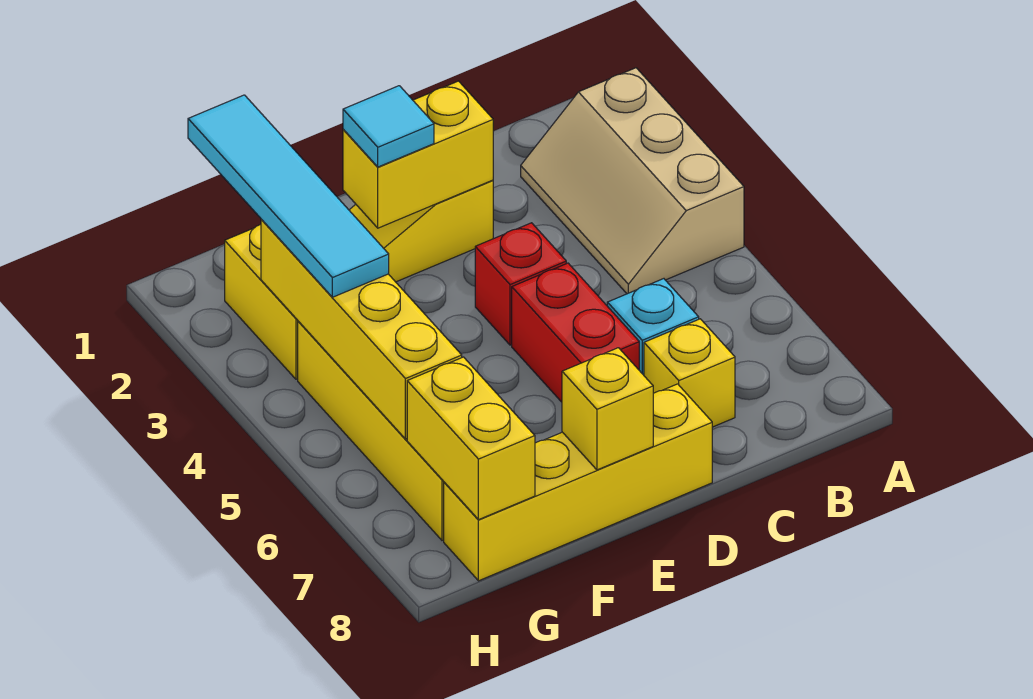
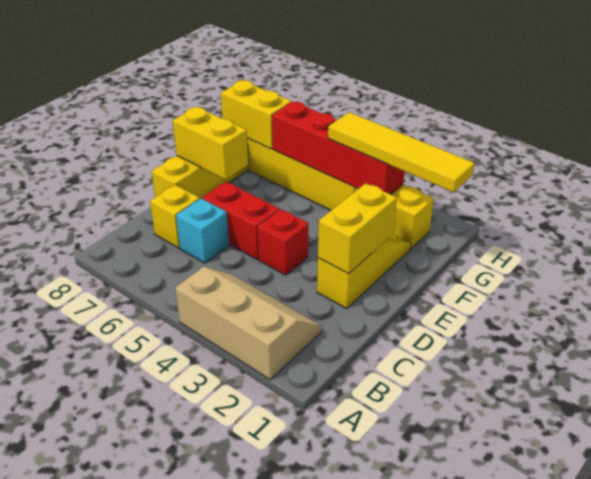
cyan 1x1 tile [343,86,434,167] -> none
yellow 1x1 brick [562,348,653,470] -> yellow 1x2 brick [173,107,248,180]
cyan 1x4 tile [188,95,389,297] -> yellow 1x4 tile [328,112,475,192]
yellow 1x4 brick [261,219,462,439] -> red 1x4 brick [272,102,405,194]

